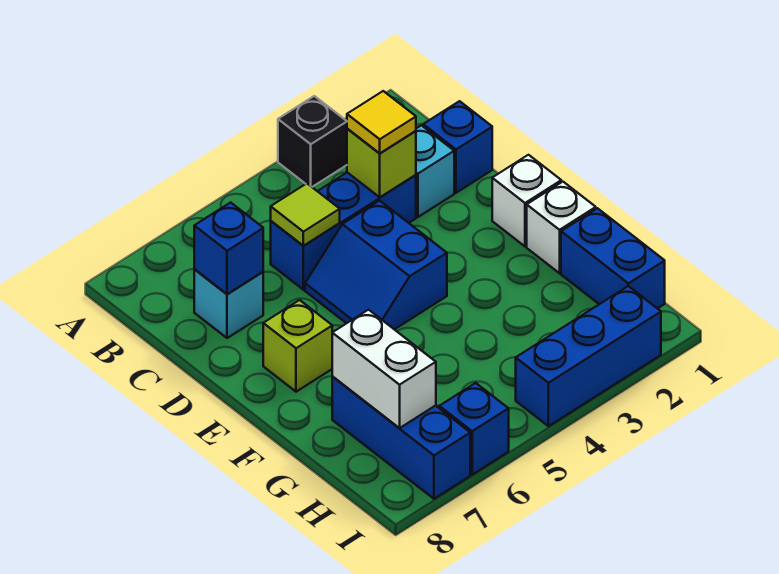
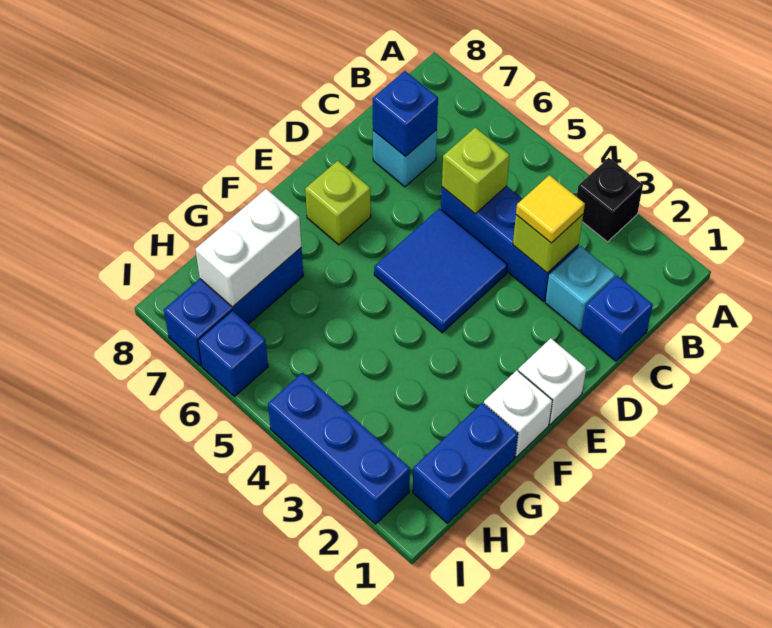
lime 1x1 tile [271,184,340,246] -> lime 1x1 brick [442,127,510,214]
blue 2x2 slope [305,201,447,329] -> blue 2x2 tile [374,208,507,333]

